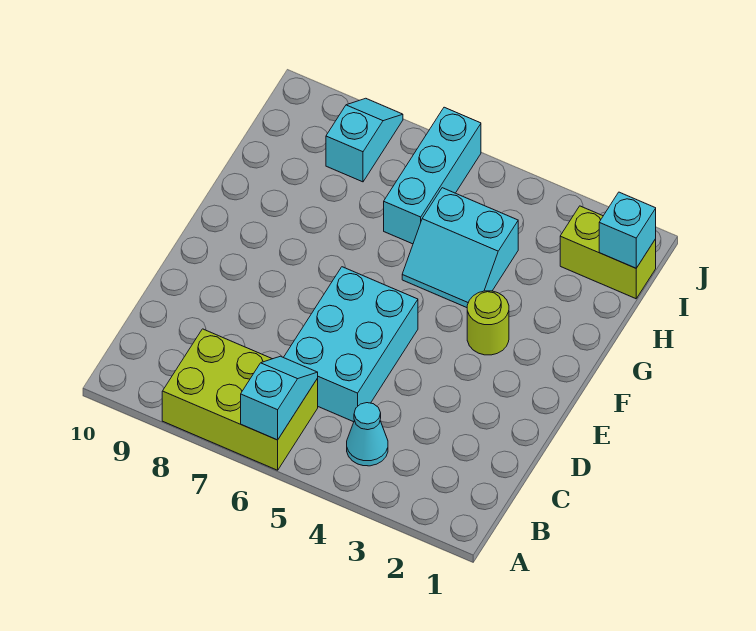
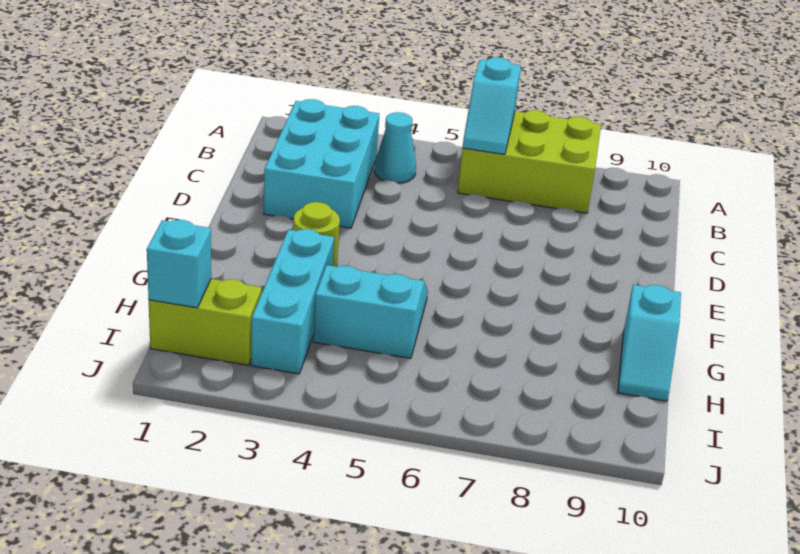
cyan 2x3 brick [284,267,418,422] -> cyan 2x3 brick moved to [264,99,379,228]
cyan 1x3 brick [384,107,481,244] -> cyan 1x3 brick moved to [251,229,334,374]
cyan 1x2 slope [326,98,403,182] -> cyan 1x2 slope moved to [618,285,681,401]

